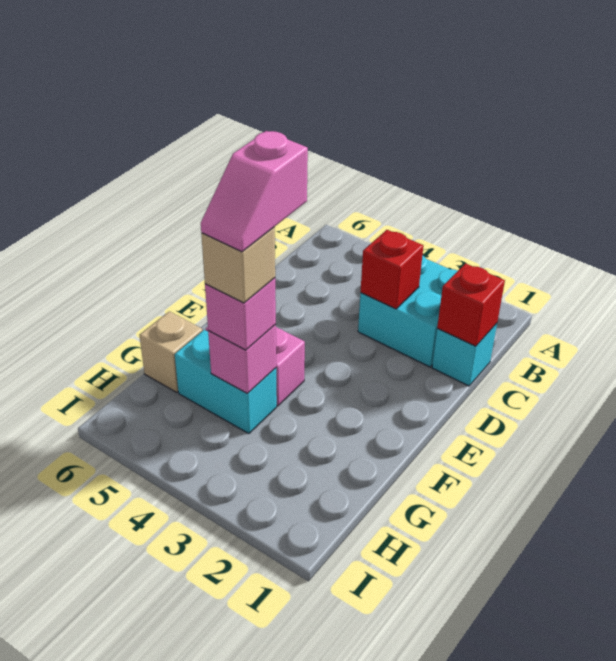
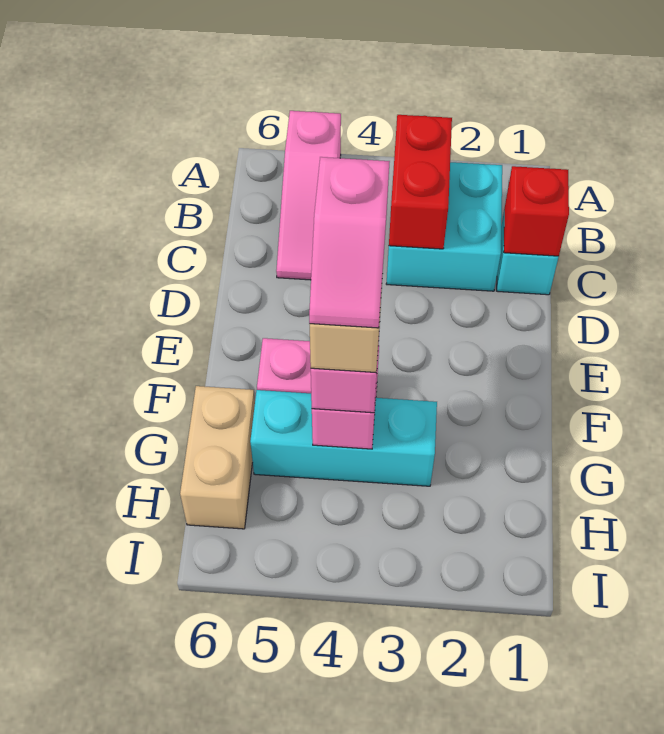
none -> pink 1x3 slope [276,111,341,280]
red 1x1 brick [361,230,423,309] -> red 1x2 brick [389,115,452,249]
cyan 1x2 brick [175,330,277,434] -> cyan 1x3 brick [250,390,437,486]
tan 1x1 brick [139,311,203,393] -> tan 1x2 brick [180,386,255,529]

